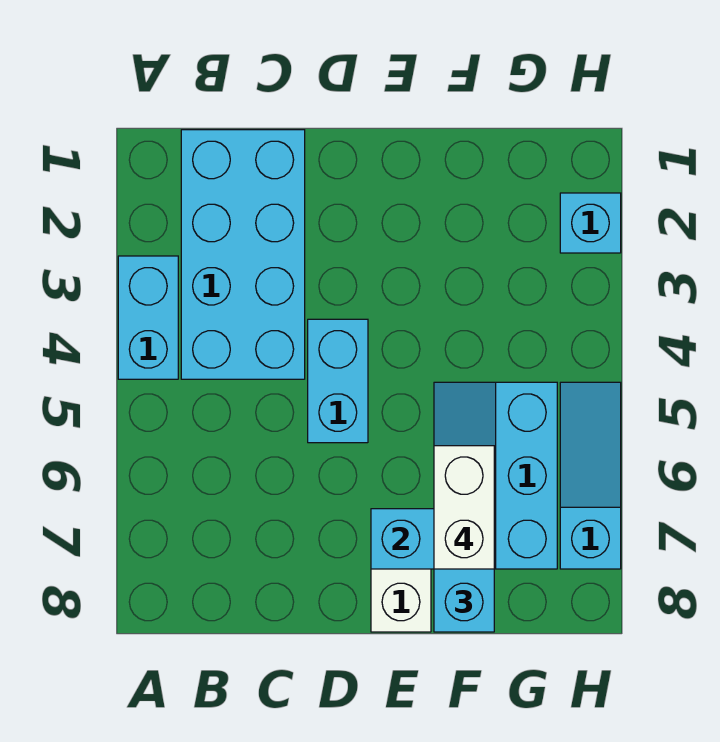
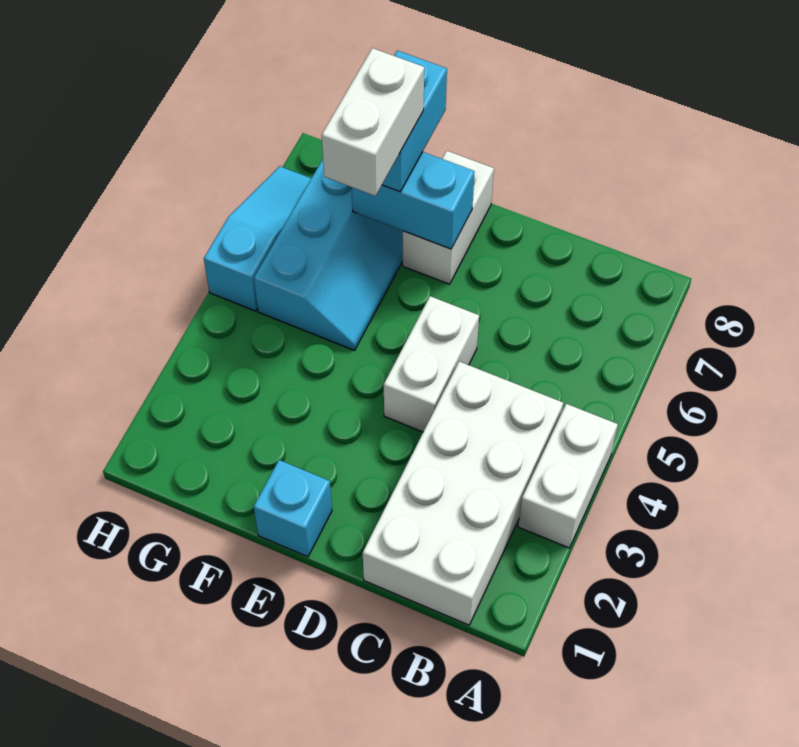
cyan 1x2 brick [118,256,178,379] -> white 1x2 brick [518,404,618,548]
cyan 2x4 brick [181,130,305,379] -> white 2x4 brick [363,362,563,625]
cyan 1x2 brick [308,319,368,443] -> white 1x2 brick [384,296,479,432]
cyan 1x1 brick [560,193,621,253] -> cyan 1x1 brick moved to [254,460,332,557]
cyan 1x3 slope [560,382,621,569] -> cyan 1x3 slope turned to [204,166,311,311]

